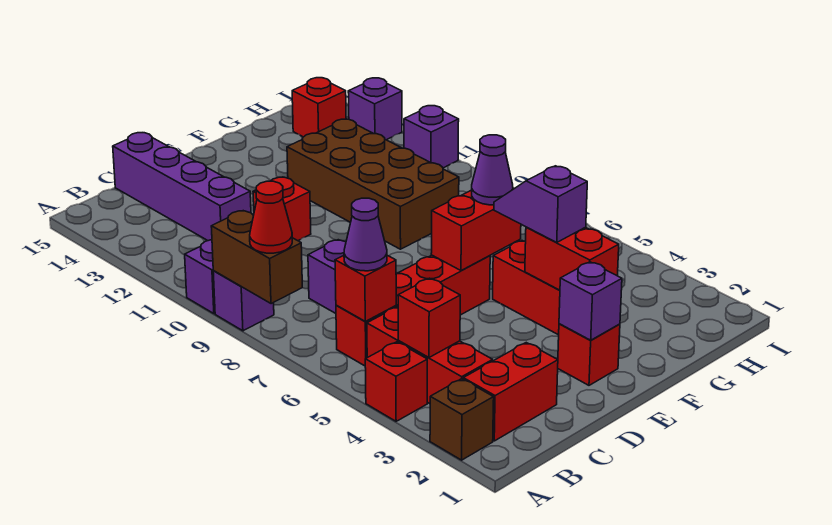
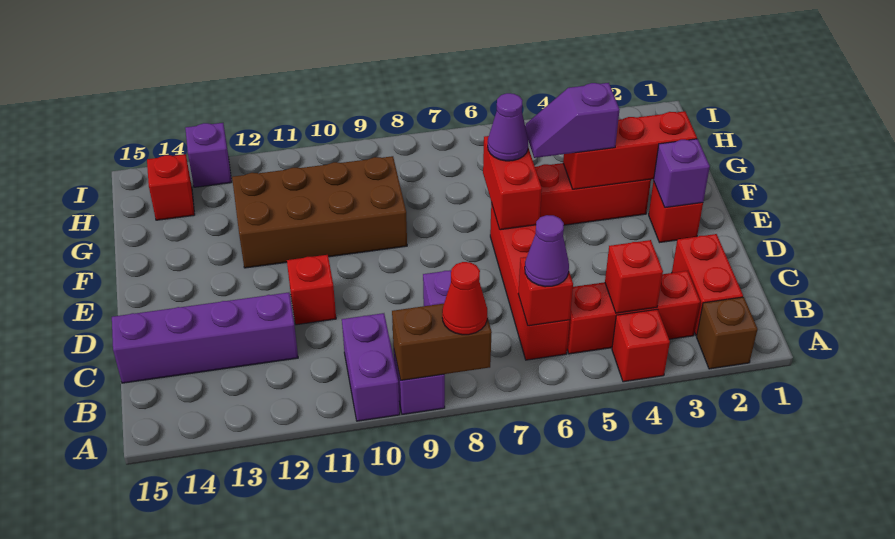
red 1x2 brick [525,227,619,290] -> red 1x3 brick [563,111,697,189]
purple 1x1 brick [404,106,459,168] -> none

